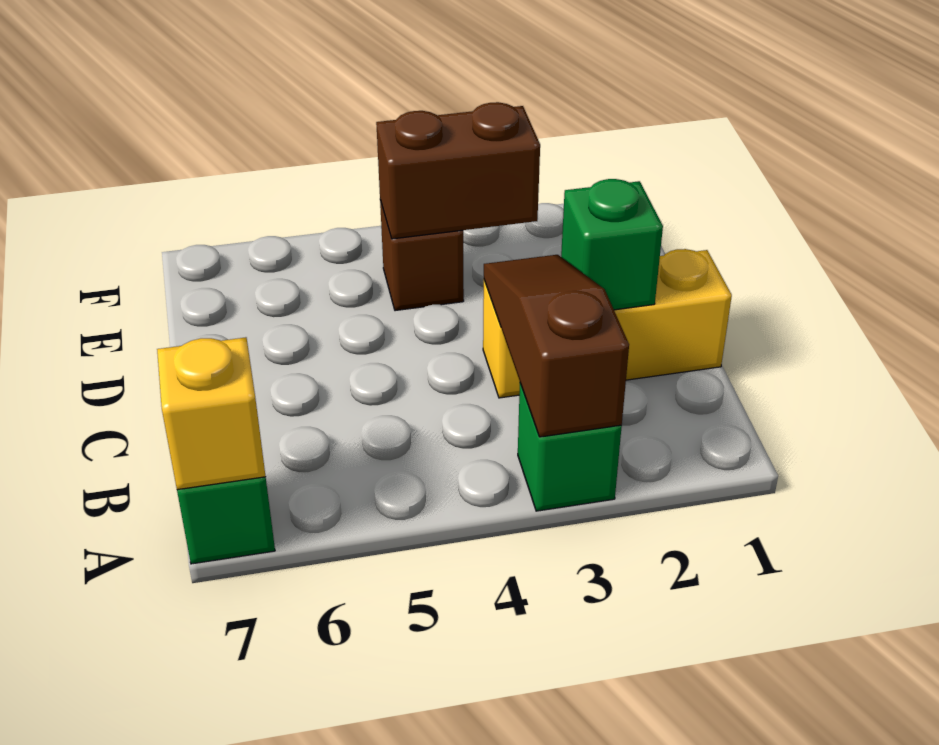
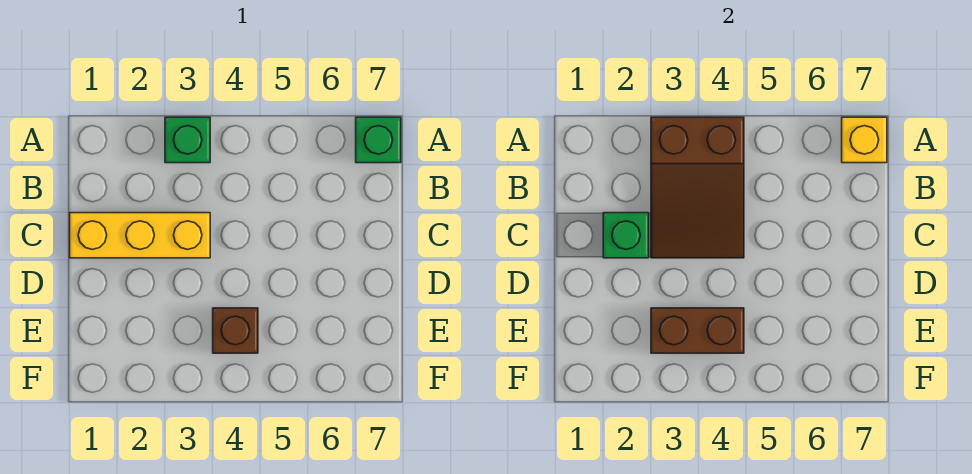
brown 1x3 slope [484,255,629,437] -> brown 2x3 slope [651,117,744,258]

